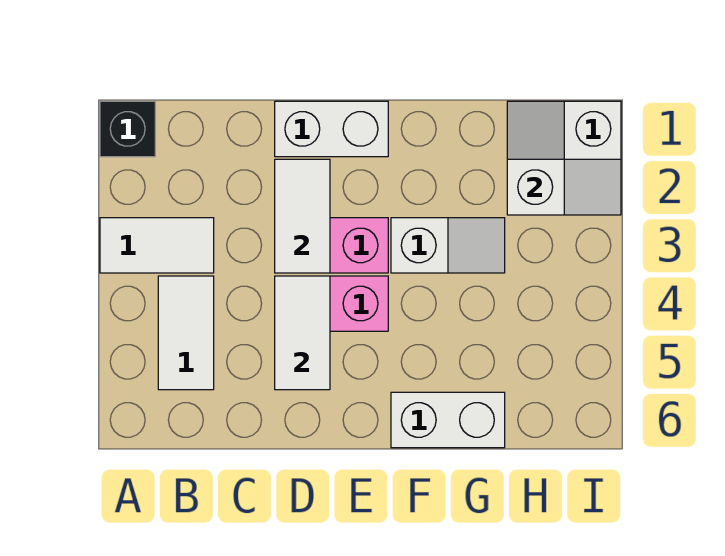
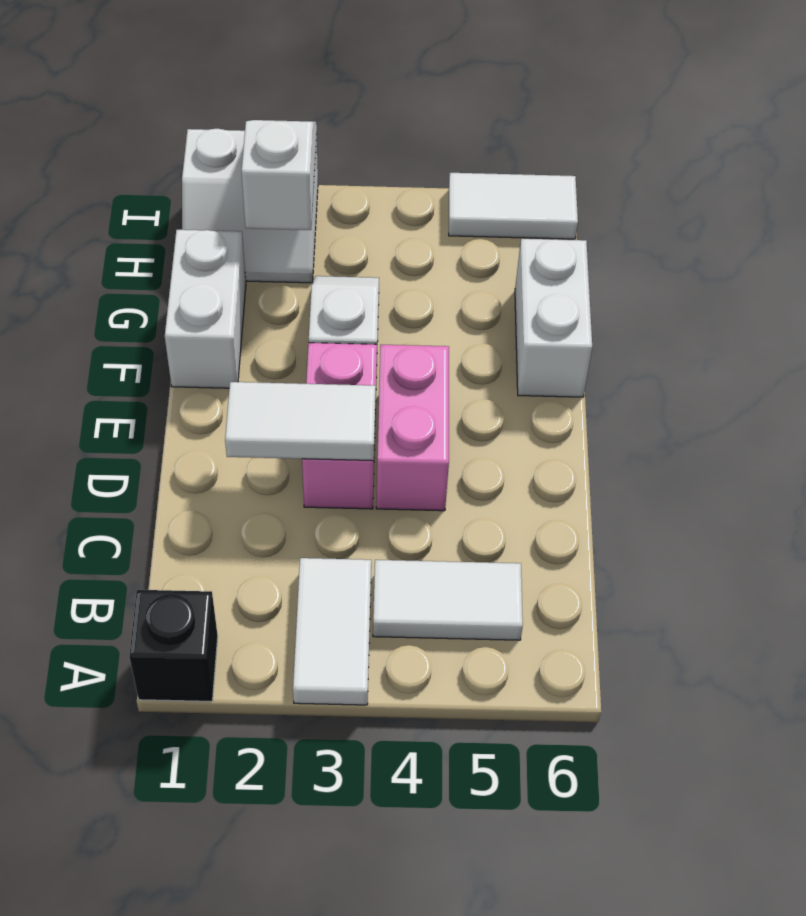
white 1x2 brick [275,101,388,157] -> white 1x2 brick moved to [165,230,246,388]
white 1x2 tile [275,276,330,390] -> white 1x2 tile moved to [449,173,578,239]

